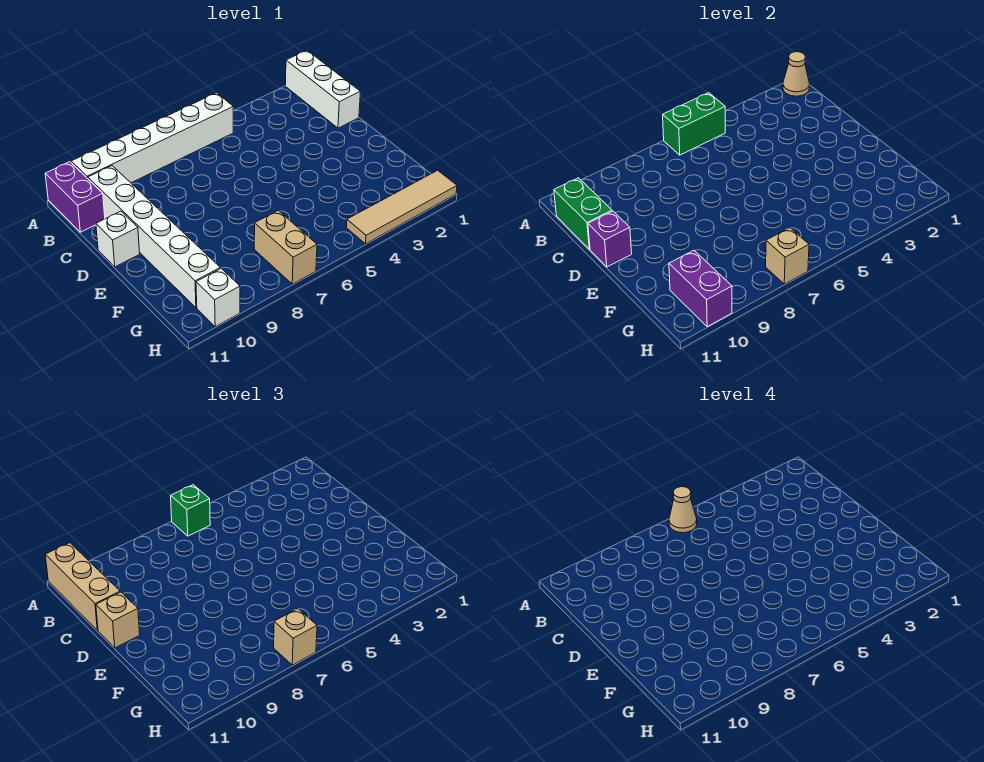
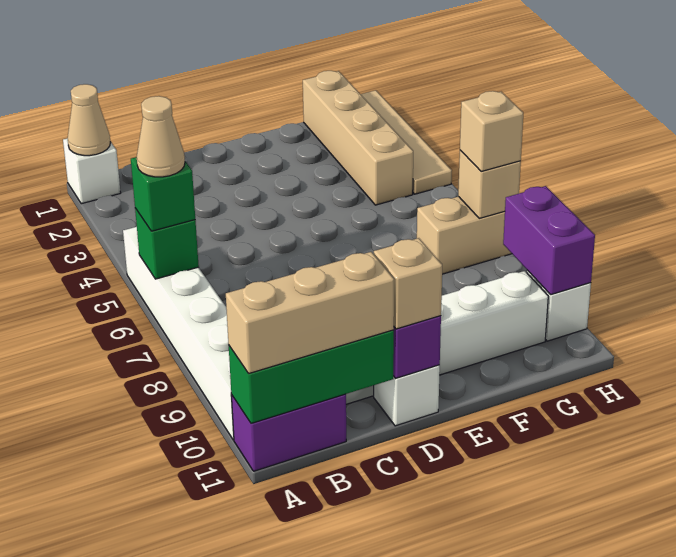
white 1x3 brick [285,50,361,128] -> white 1x1 brick [63,138,121,204]
green 1x2 brick [663,93,725,155] -> green 1x1 brick [135,208,199,279]
green 1x2 brick [554,178,612,249] -> green 1x3 brick [229,330,394,423]
none -> tan 1x4 brick [303,71,413,205]
purple 1x2 brick [669,250,732,327] -> purple 1x2 brick turned to [503,186,595,295]

